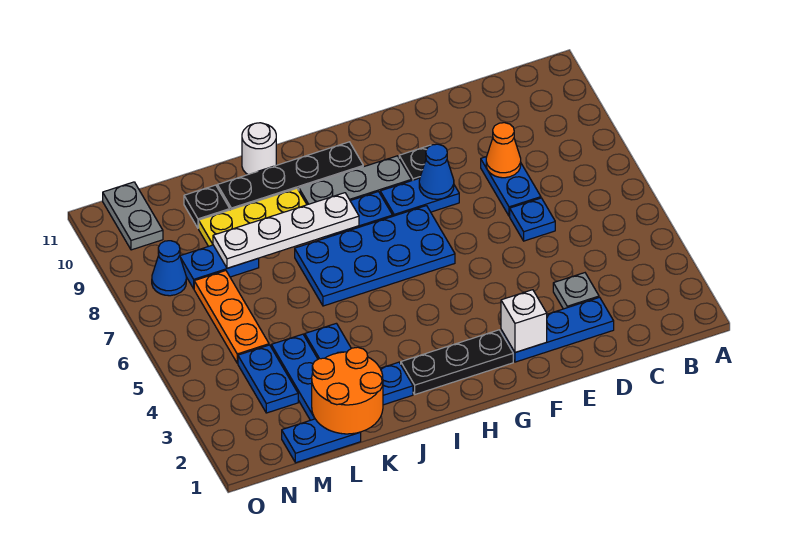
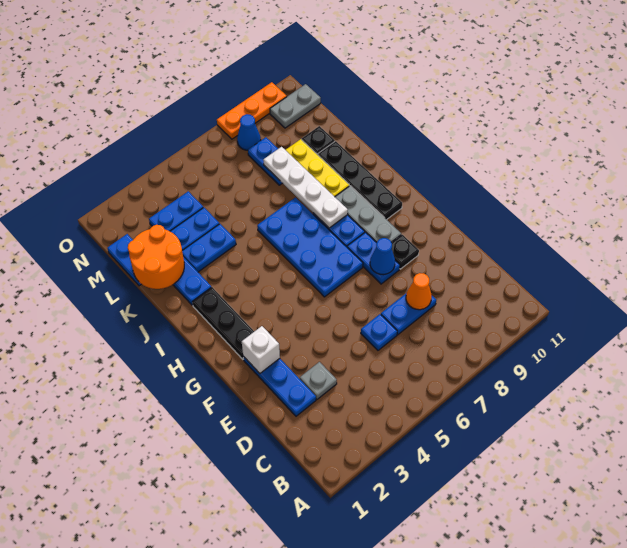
white 1x1 round brick [242,123,276,174] -> none
orange 1x3 plate [194,271,269,363] -> orange 1x3 plate moved to [217,82,287,139]

